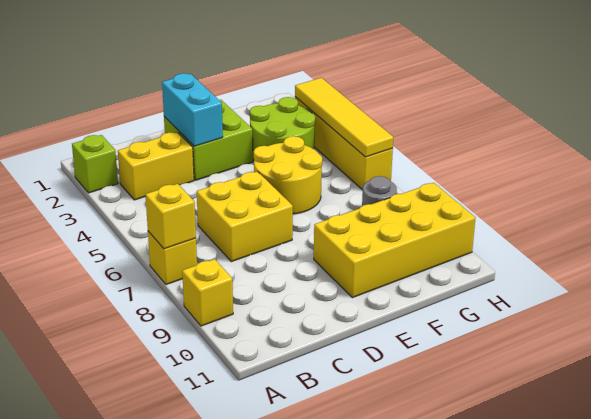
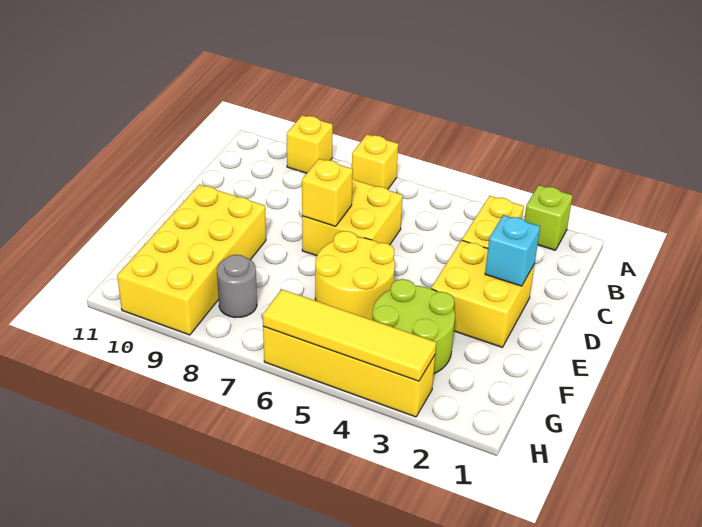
yellow 1x1 brick [145,184,196,249] -> yellow 1x1 brick moved to [302,159,353,226]
lime 2x2 brick [164,100,253,180] -> yellow 2x2 brick [431,240,535,347]
cyan 1x2 brick [162,73,223,146] -> cyan 1x1 brick [485,215,540,286]

